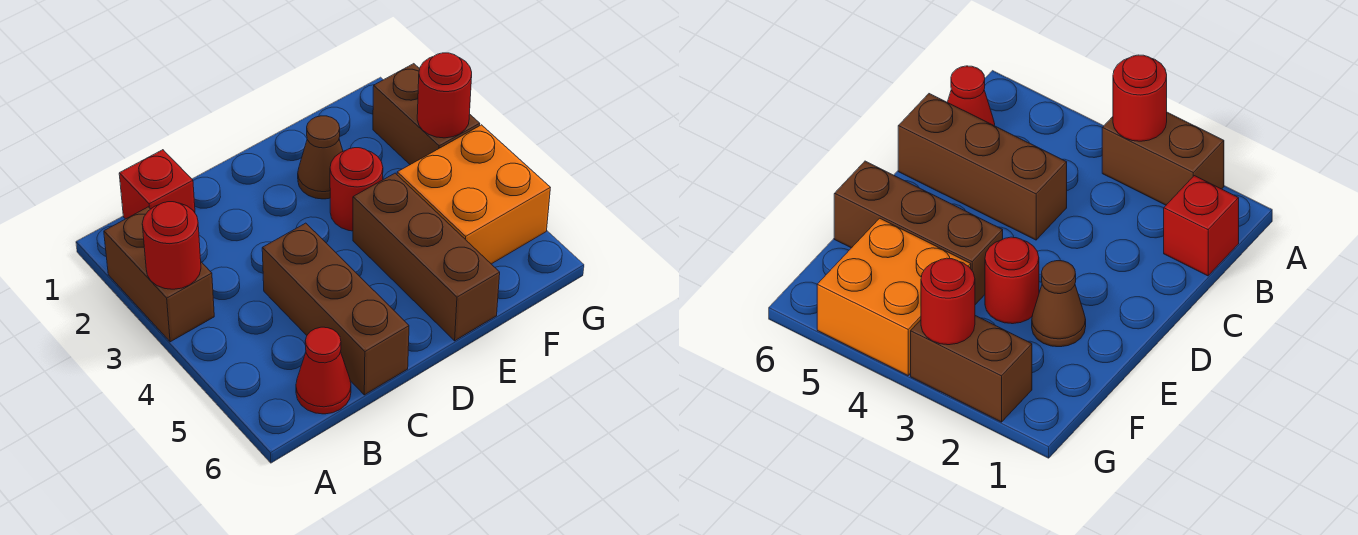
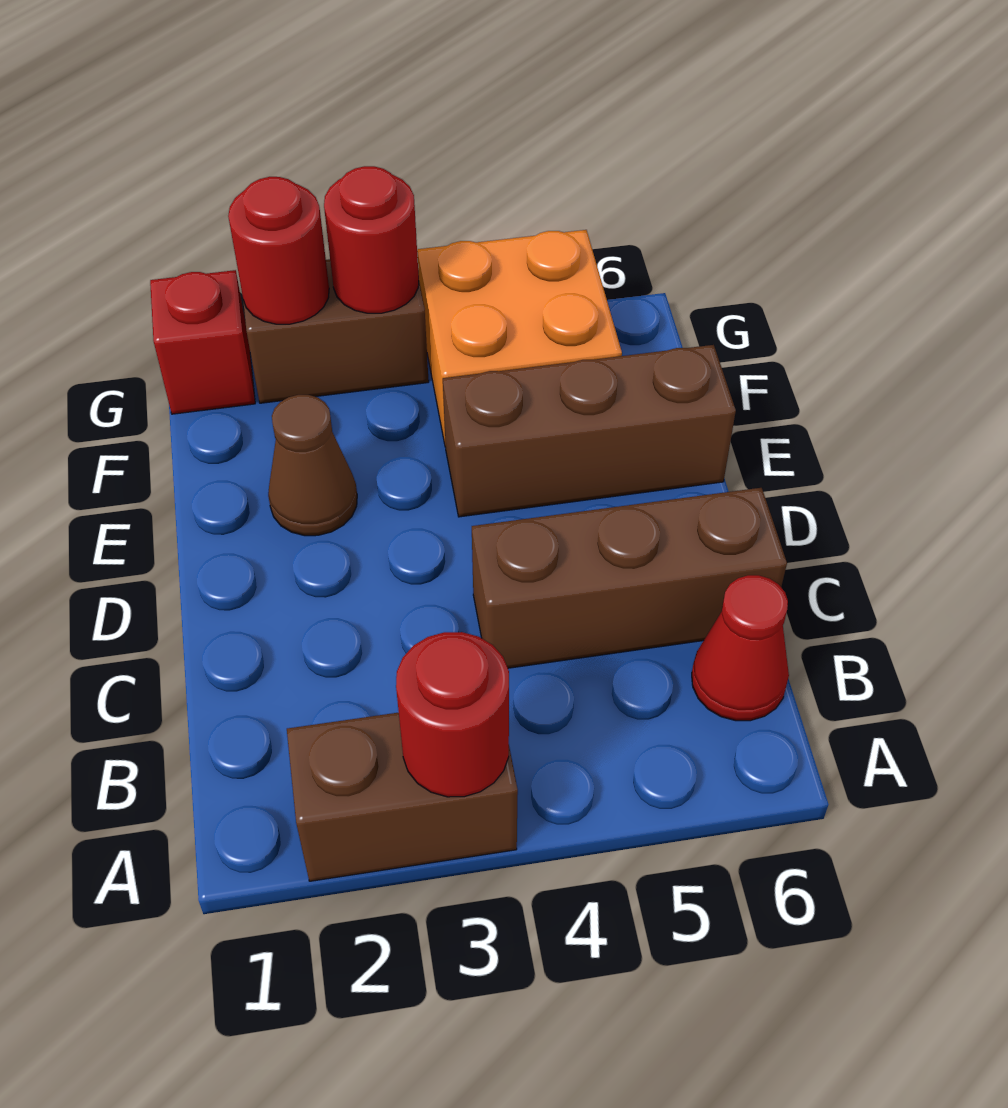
red 1x1 brick [119,150,195,219] -> red 1x1 brick moved to [150,270,255,414]
red 1x1 round brick [330,148,383,231] -> red 1x1 round brick moved to [228,177,329,324]

